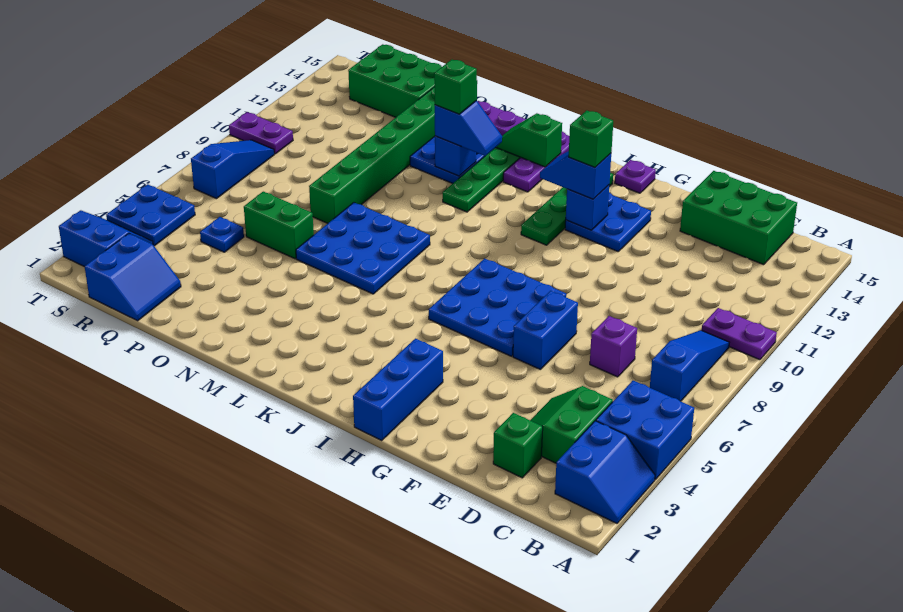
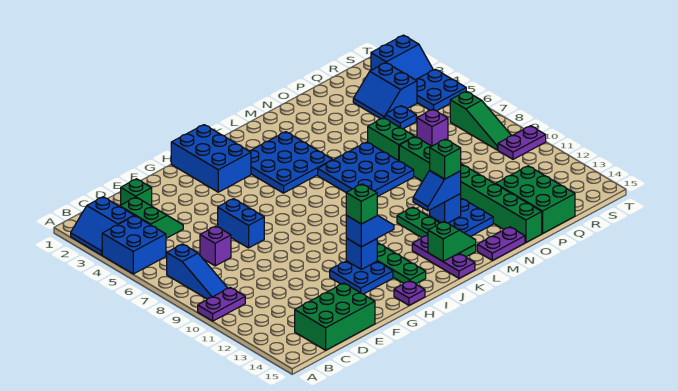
blue 3x3 plate [429,259,566,356] -> blue 3x3 plate moved to [250,132,332,193]
blue 1x3 brick [353,339,443,440] -> blue 2x3 brick [171,125,251,192]
green 1x2 brick [244,192,314,259] -> green 1x2 brick turned to [368,118,415,161]
green 2x3 brick [348,44,442,117] -> green 2x3 brick turned to [496,166,575,233]
blue 2x2 slope [85,233,181,321] -> blue 2x2 slope moved to [353,63,417,119]
none -> purple 1x1 brick [417,109,448,146]
blue 1x3 slope [191,140,274,199] -> green 1x3 slope [450,91,511,150]

